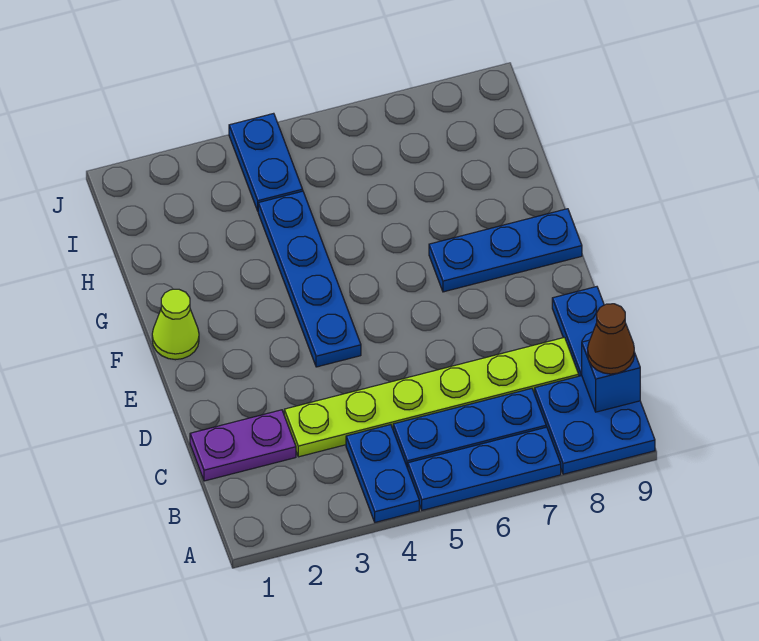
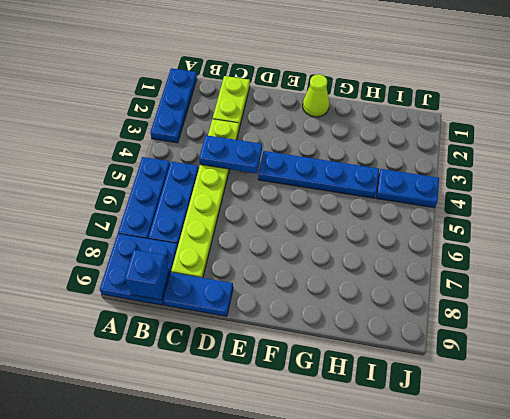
blue 1x2 plate [346,425,419,522] -> blue 1x2 plate moved to [199,135,262,173]
brown 1x1 cone [588,304,634,374] -> none
purple 1x2 plate [190,410,296,481] -> lime 1x2 plate [213,76,250,128]
blue 1x3 plate [429,209,582,292] -> blue 1x3 plate moved to [150,68,197,143]

